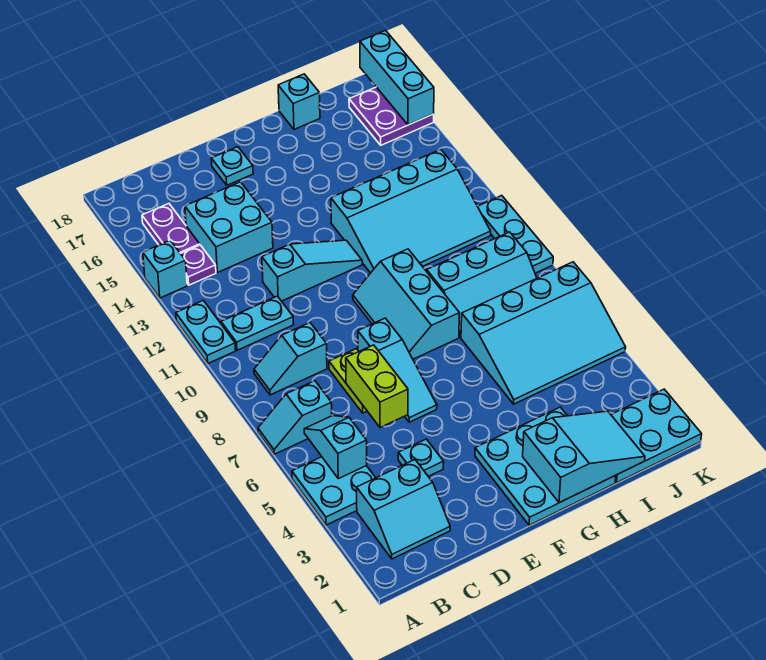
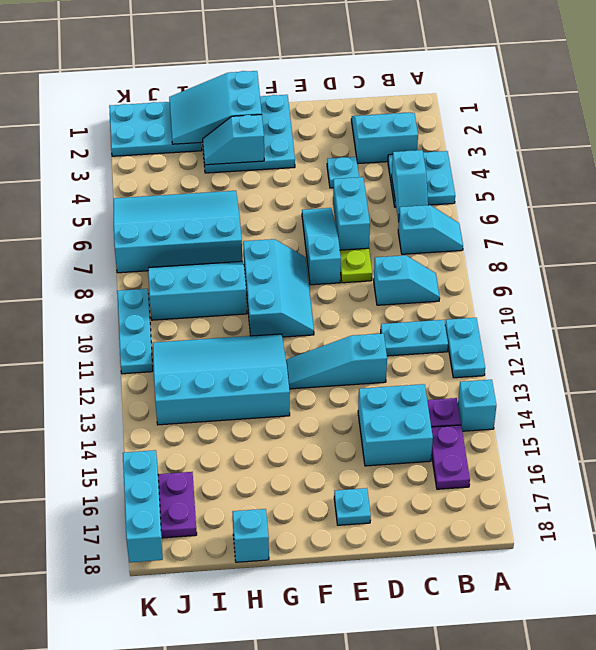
lime 1x2 brick [346,345,408,427] -> cyan 1x2 brick [333,177,370,250]
none -> cyan 1x2 slope [203,115,264,165]

